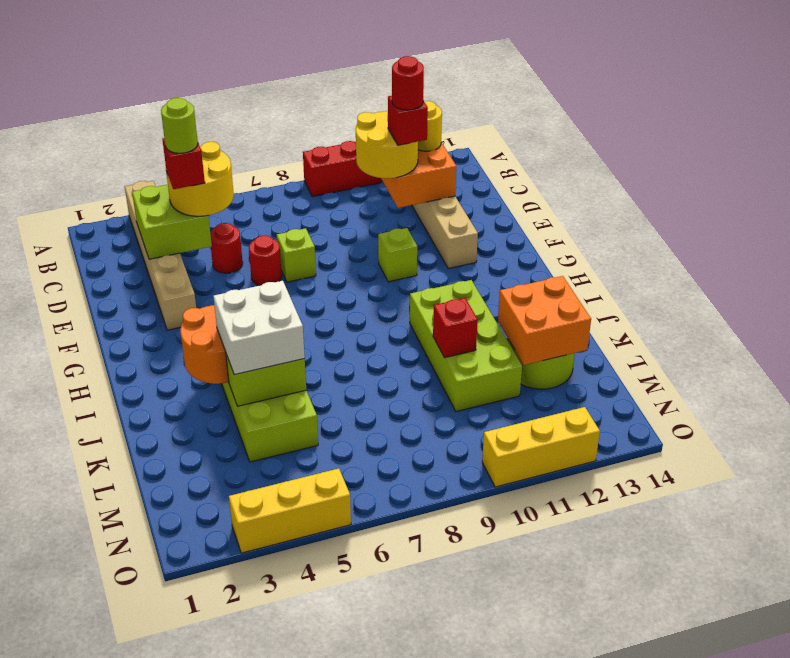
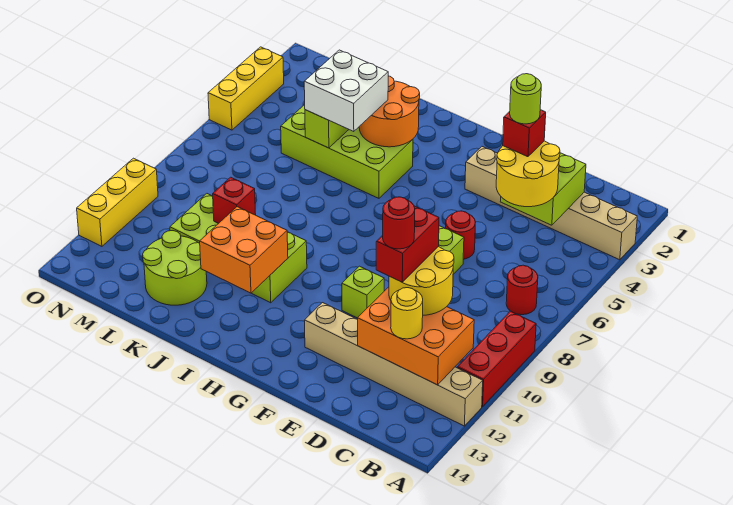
red 1x1 round brick [210,223,243,273] -> red 1x1 round brick moved to [506,265,538,315]
red 1x1 brick [388,96,428,145] -> red 1x2 brick [376,206,439,282]
orange 2x2 brick [498,276,591,365] -> orange 2x2 brick moved to [200,207,288,293]

